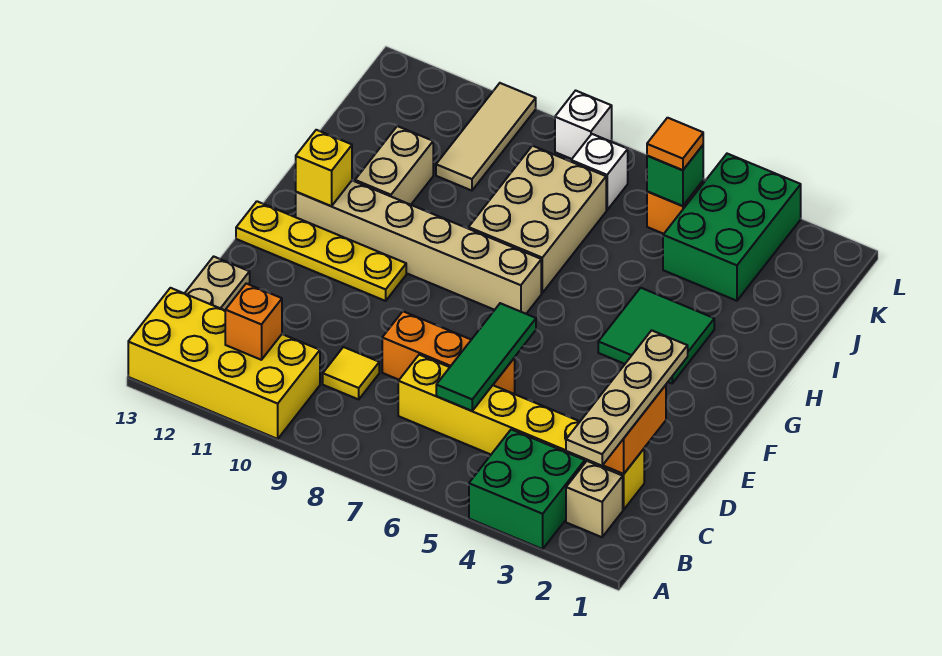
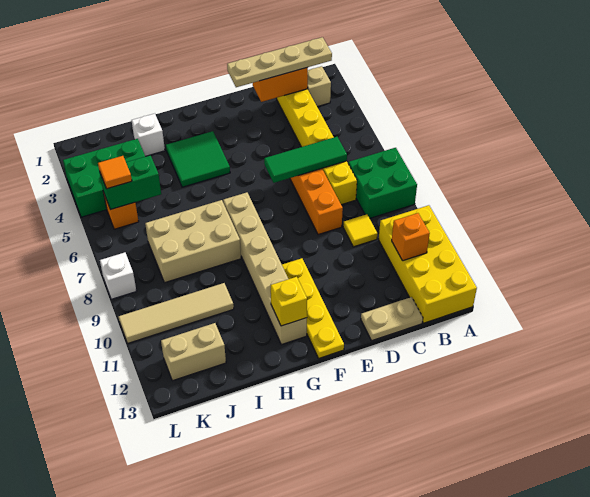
green 2x2 brick [469,430,585,549] -> green 2x2 brick moved to [348,148,417,218]
tan 1x2 brick [355,126,433,205] -> tan 1x2 brick moved to [161,323,226,381]
tan 1x3 tile [436,83,536,191] -> tan 1x4 tile [119,283,234,343]
green 1x1 brick [647,145,703,206] -> green 1x2 brick [99,155,161,209]
white 1x1 brick [571,134,628,210] -> white 1x1 brick moved to [131,114,165,156]

